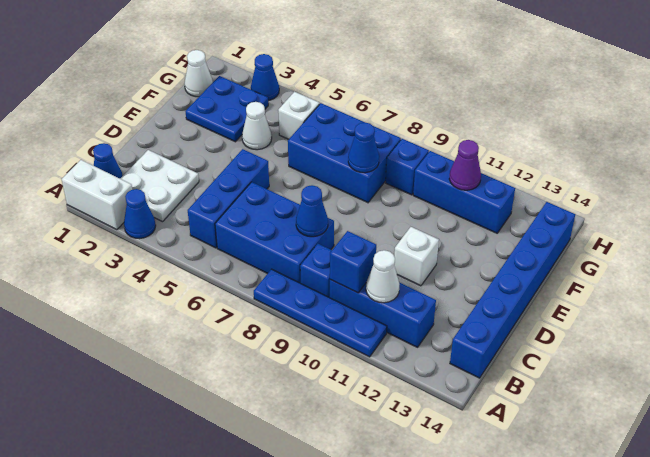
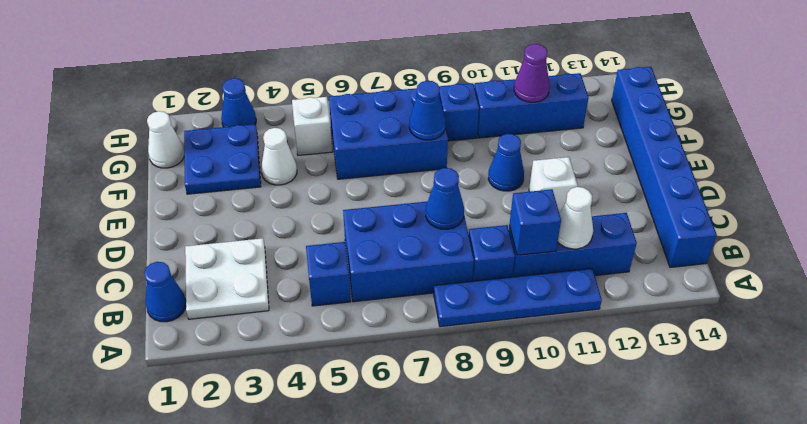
white 1x2 brick [62,160,132,230] -> none
blue 1x1 cone [124,189,156,239] -> blue 1x1 cone moved to [488,134,524,191]
blue 1x3 brick [188,149,269,248] -> blue 1x1 brick [306,242,351,306]

